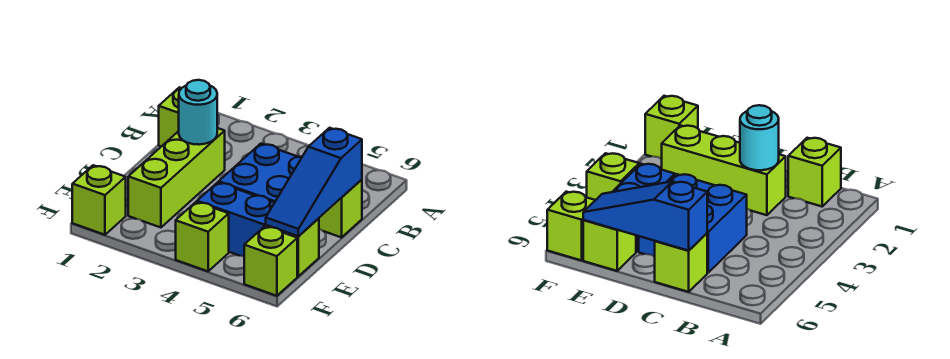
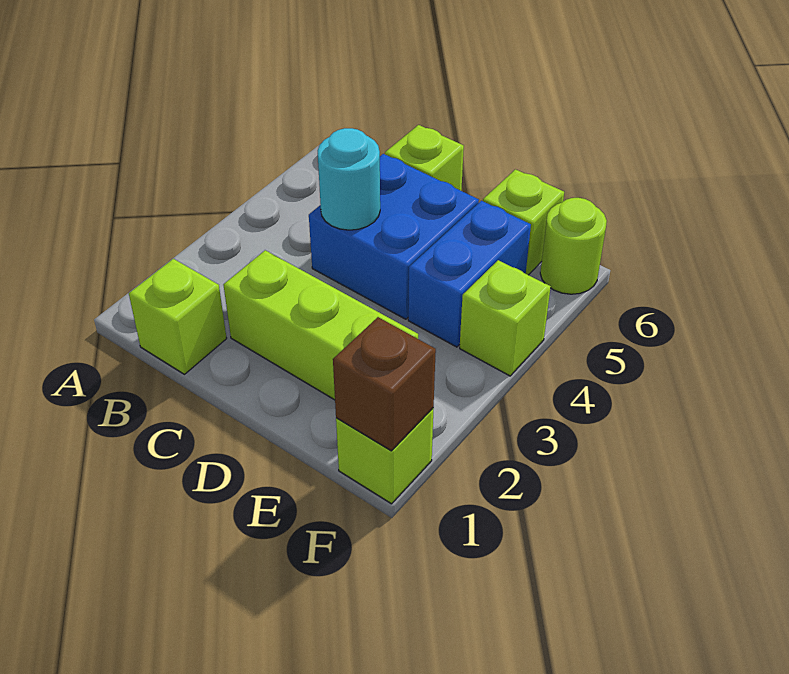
cyan 1x1 round brick [179,80,217,145] -> cyan 1x1 round brick moved to [318,128,380,230]
blue 1x3 slope [266,128,362,236] -> none
none -> brown 1x1 brick [333,317,436,451]
lime 1x1 brick [244,226,297,296] -> lime 1x1 round brick [540,198,607,294]

